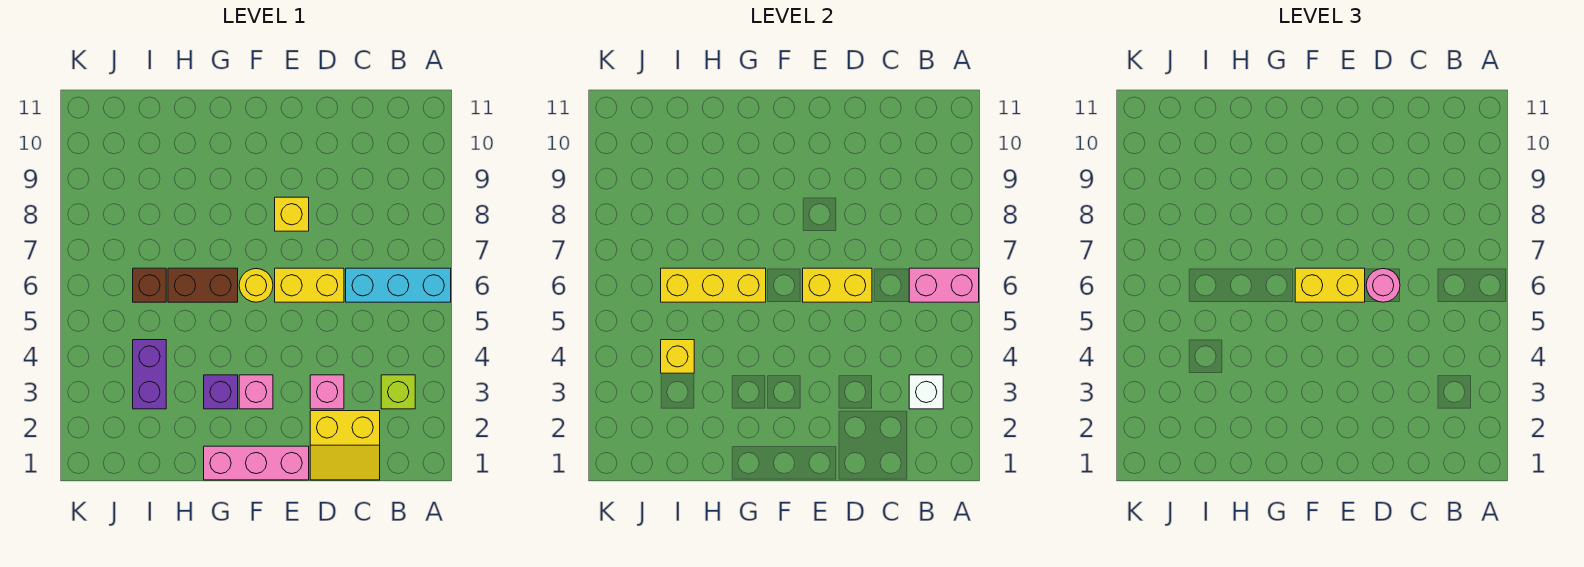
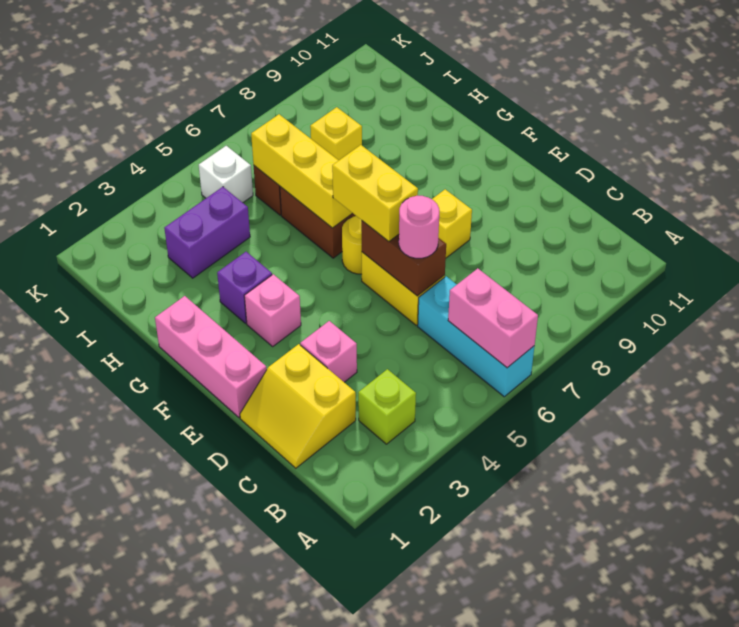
white 1x1 brick [909,375,943,409] -> white 1x1 brick moved to [199,146,253,203]
yellow 1x2 brick [803,268,872,302] -> brown 1x2 brick [361,221,446,296]
yellow 1x1 brick [661,340,694,373] -> yellow 1x1 brick moved to [310,107,362,160]

